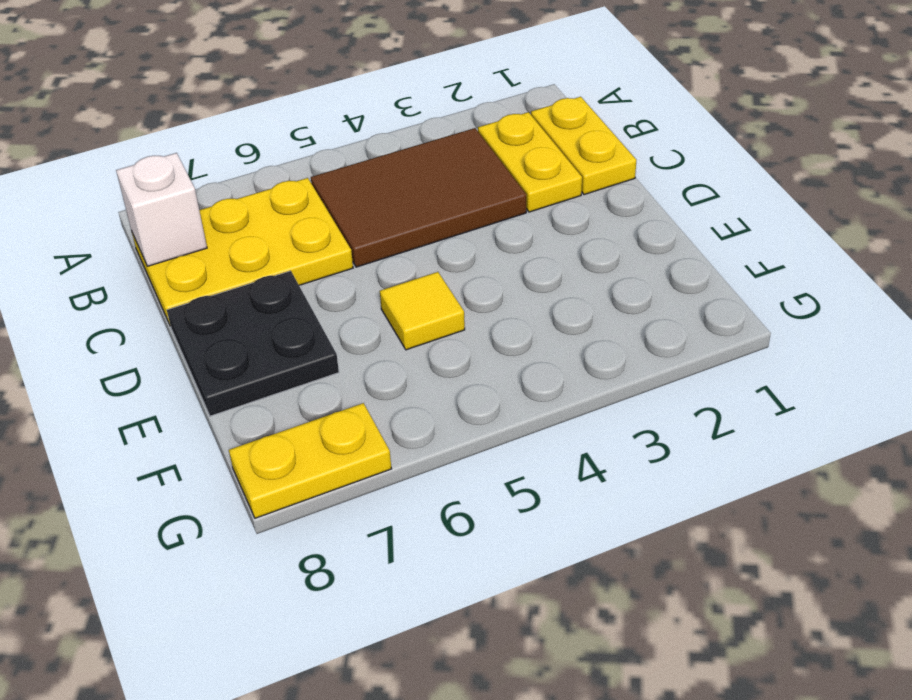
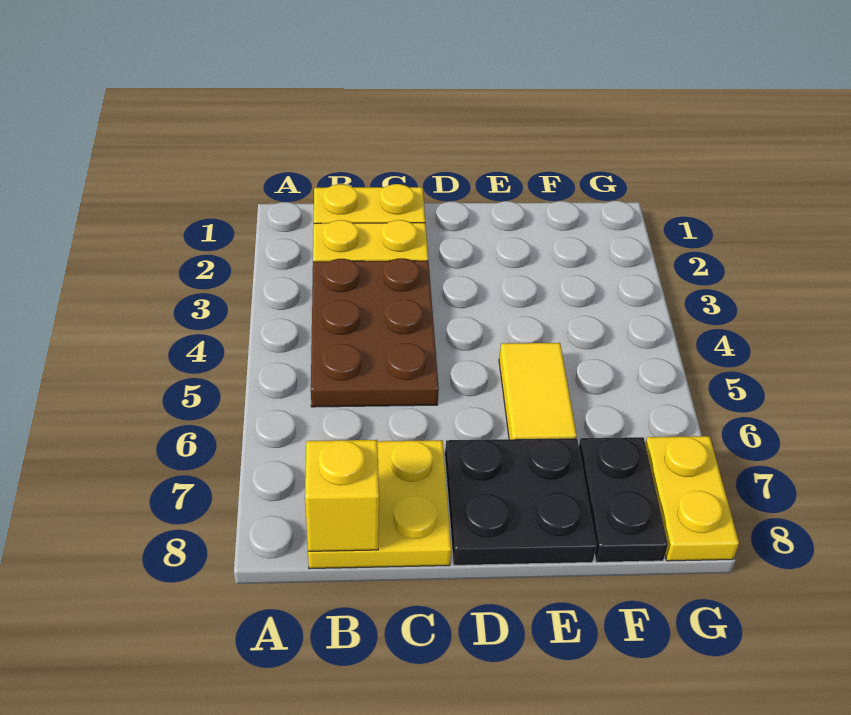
brown 2x3 tile [311,128,526,267] -> brown 2x3 plate [311,258,439,407]
yellow 2x3 plate [132,178,353,324] -> yellow 2x2 plate [308,440,451,569]
white 1x1 brick [116,153,207,266] -> yellow 1x1 brick [305,440,379,551]
yellow 1x1 tile [380,272,465,350] -> yellow 1x2 tile [499,343,577,439]
none -> black 1x2 plate [579,437,668,562]

